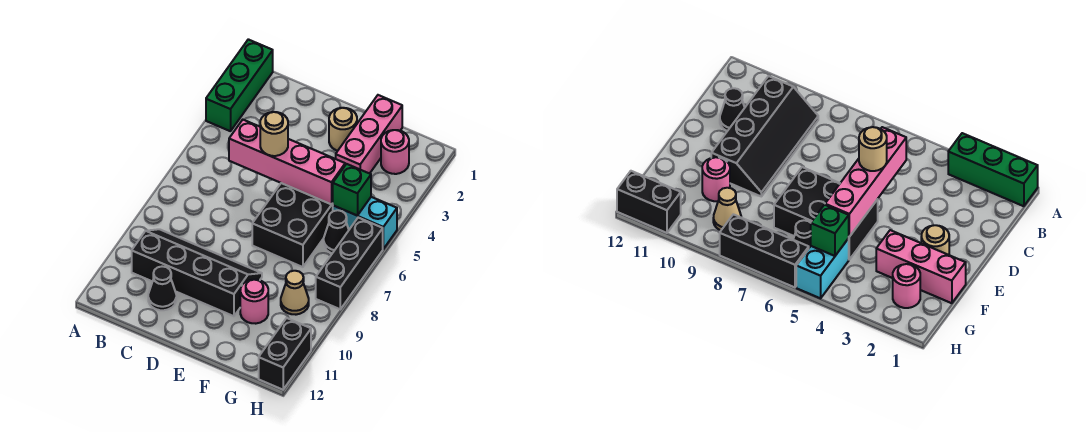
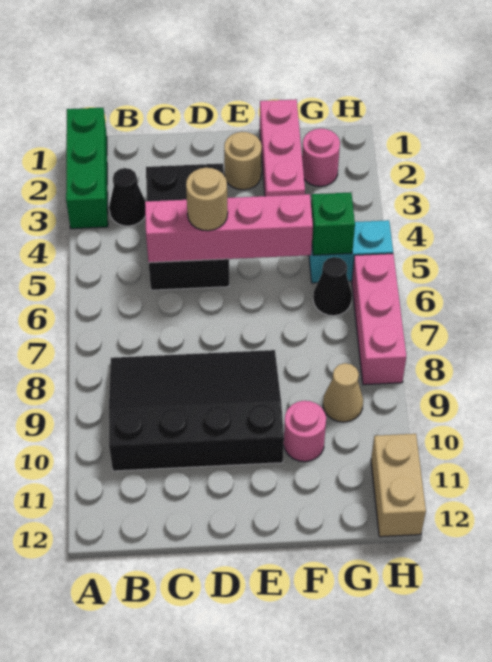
black 2x4 slope [132,229,262,316] -> black 3x4 slope [109,350,284,471]
black 1x1 cone [148,266,176,310] -> black 1x1 cone moved to [109,168,145,226]
black 2x3 brick [252,183,333,267] -> black 2x3 brick moved to [146,163,229,290]
black 1x3 brick [316,218,383,309] -> pink 1x3 brick [352,254,406,385]
black 1x2 brick [259,318,311,390] -> tan 1x2 brick [371,434,426,537]

